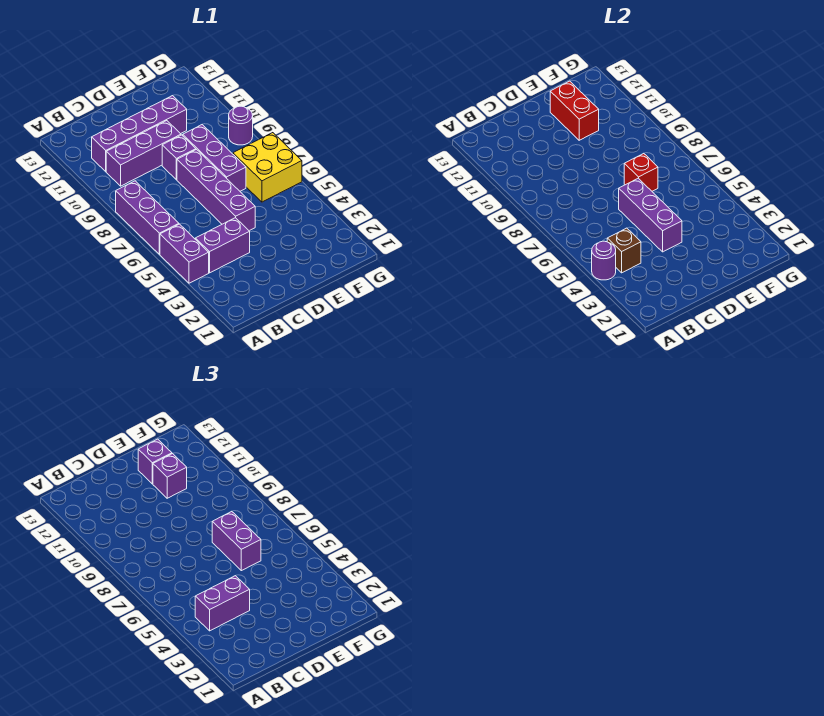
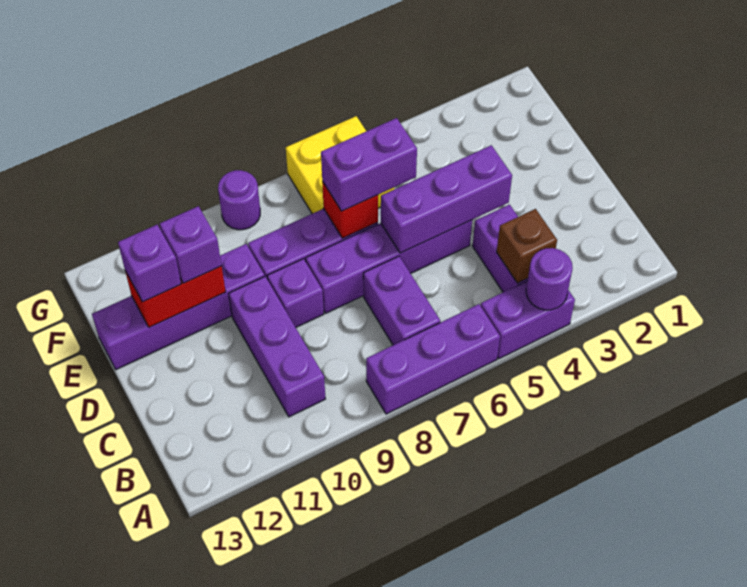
purple 1x2 brick [195,576,250,631] -> purple 1x2 brick moved to [363,256,440,345]
purple 1x4 brick [92,96,187,172] -> purple 1x4 brick turned to [92,244,265,369]

